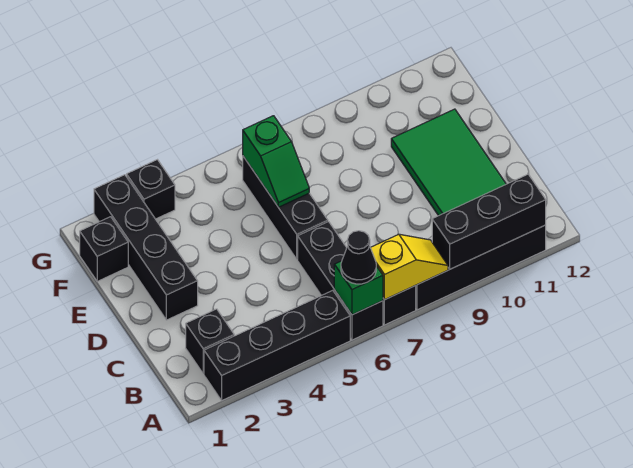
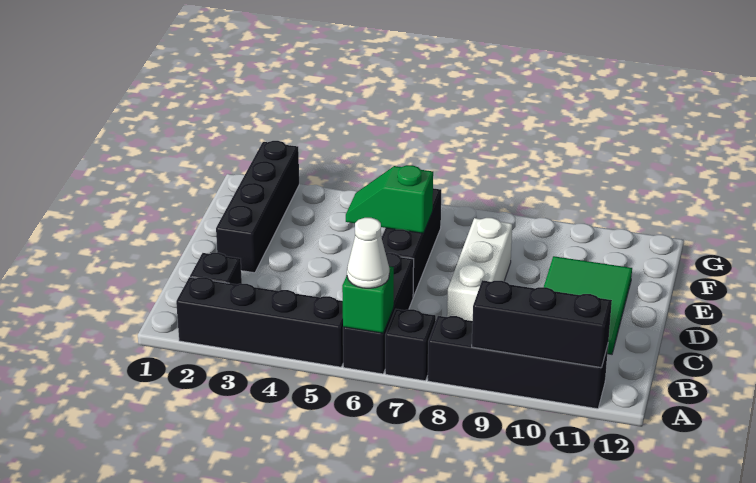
black 1x1 cone [341,231,376,284] -> white 1x1 cone [347,218,389,288]
yellow 1x2 slope [371,234,448,300] -> none
none -> white 1x3 brick [447,218,512,321]
green 1x2 slope [243,116,309,207] -> green 1x2 slope turned to [346,165,433,233]
black 1x1 brick [80,217,128,281] -> none
black 1x1 brick [127,160,175,219] -> none

